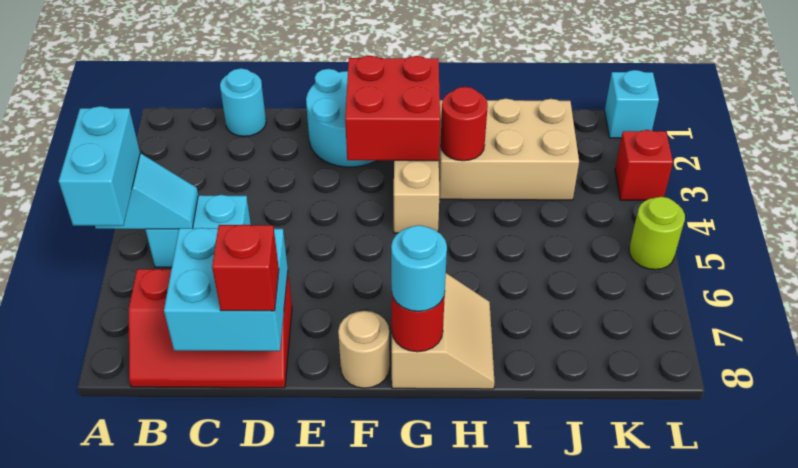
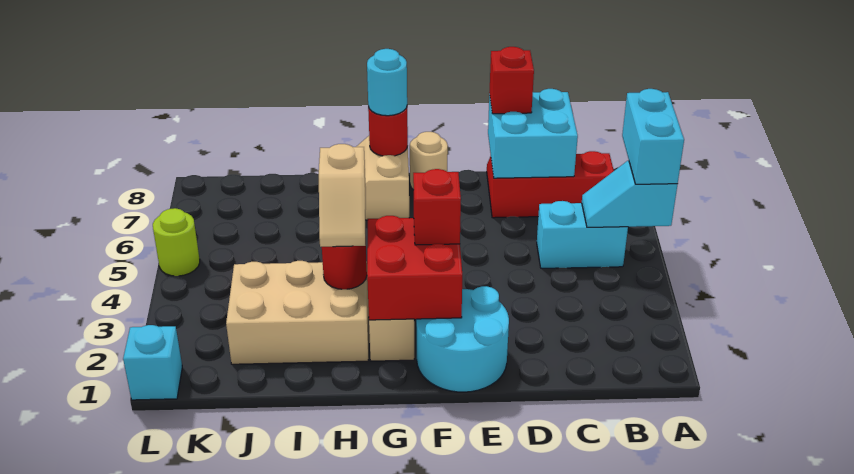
cyan 1x1 round brick [220,68,266,136] -> none
none -> tan 1x2 slope [319,144,366,247]
red 1x1 brick [615,130,673,200] -> red 1x1 brick moved to [413,169,461,245]

